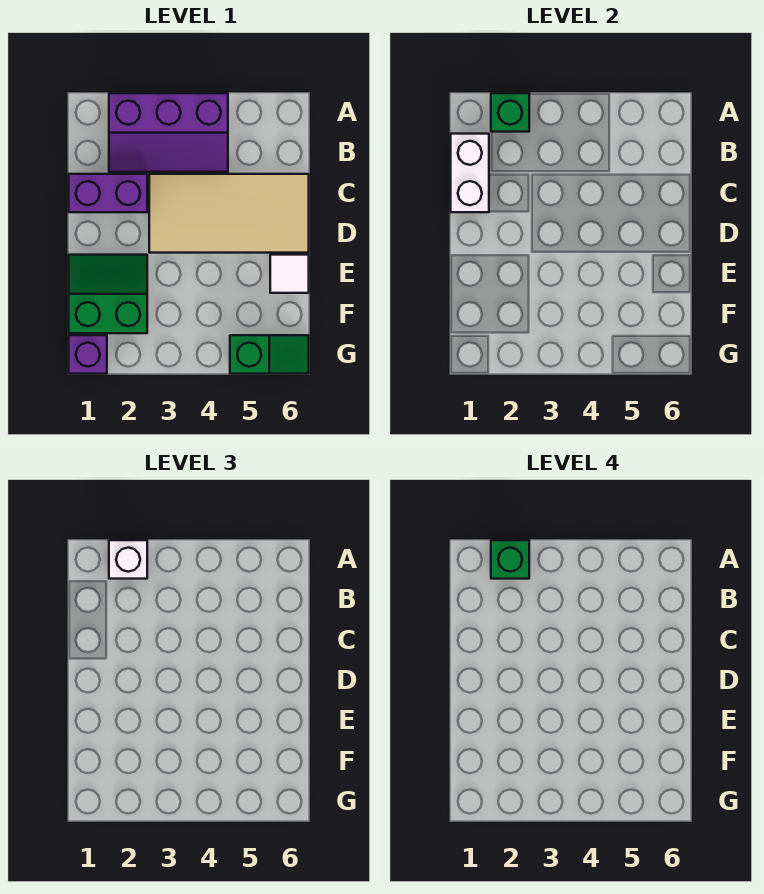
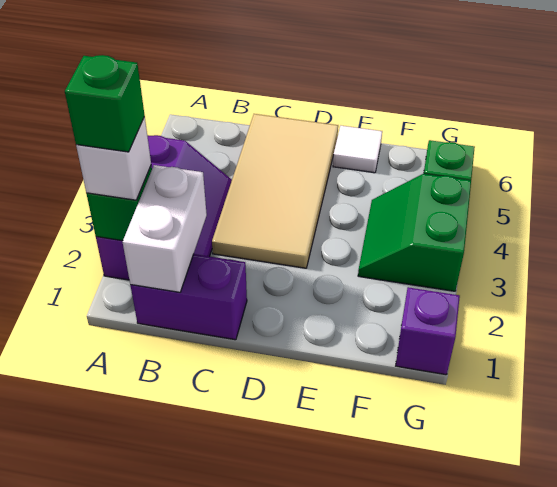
white 1x2 brick [451,134,489,212] -> white 1x2 brick turned to [123,165,207,292]
purple 1x2 brick [69,174,147,212] -> purple 1x2 brick turned to [130,254,247,340]
green 2x2 slope [69,255,147,333] -> green 2x2 slope moved to [358,174,471,291]

